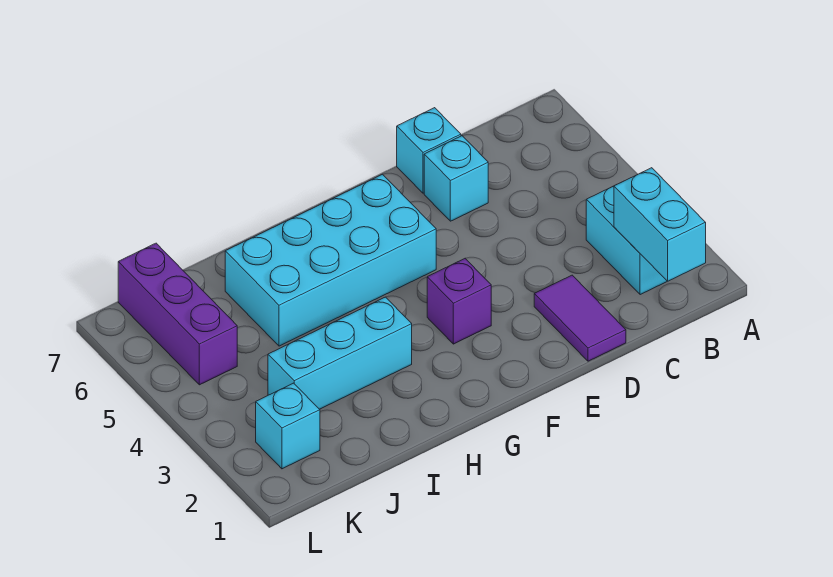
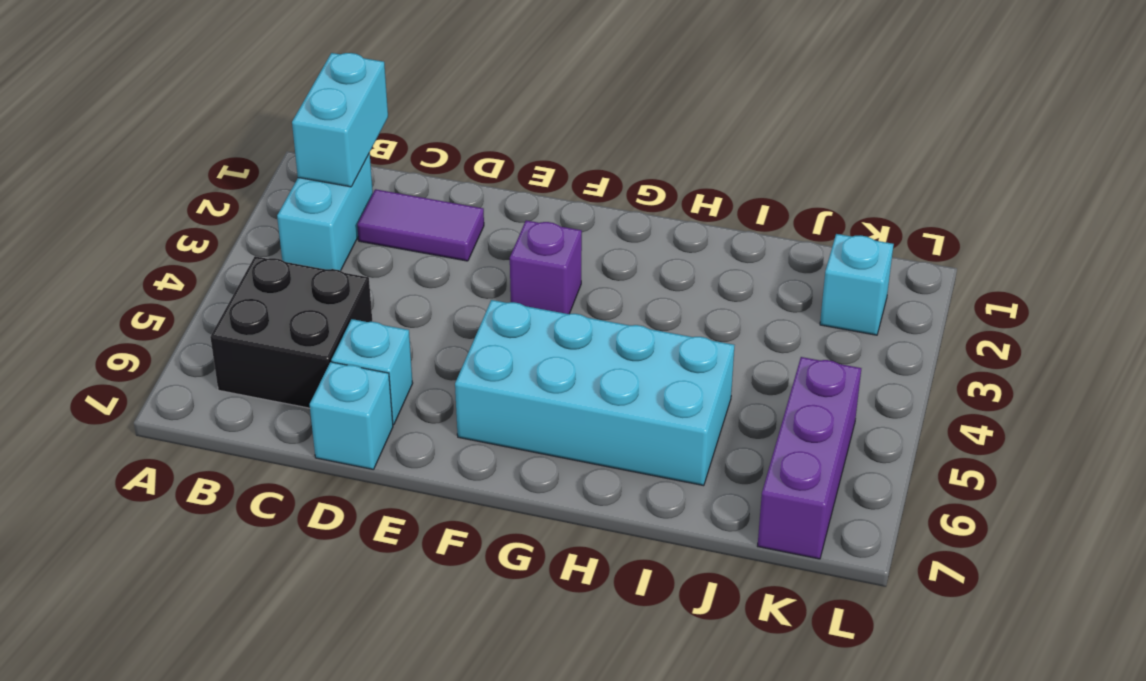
none -> black 2x2 brick [210,256,372,408]
purple 1x2 tile [534,275,626,361] -> purple 1x2 tile turned to [357,189,484,261]
cyan 1x3 brick [268,297,412,409] -> none

